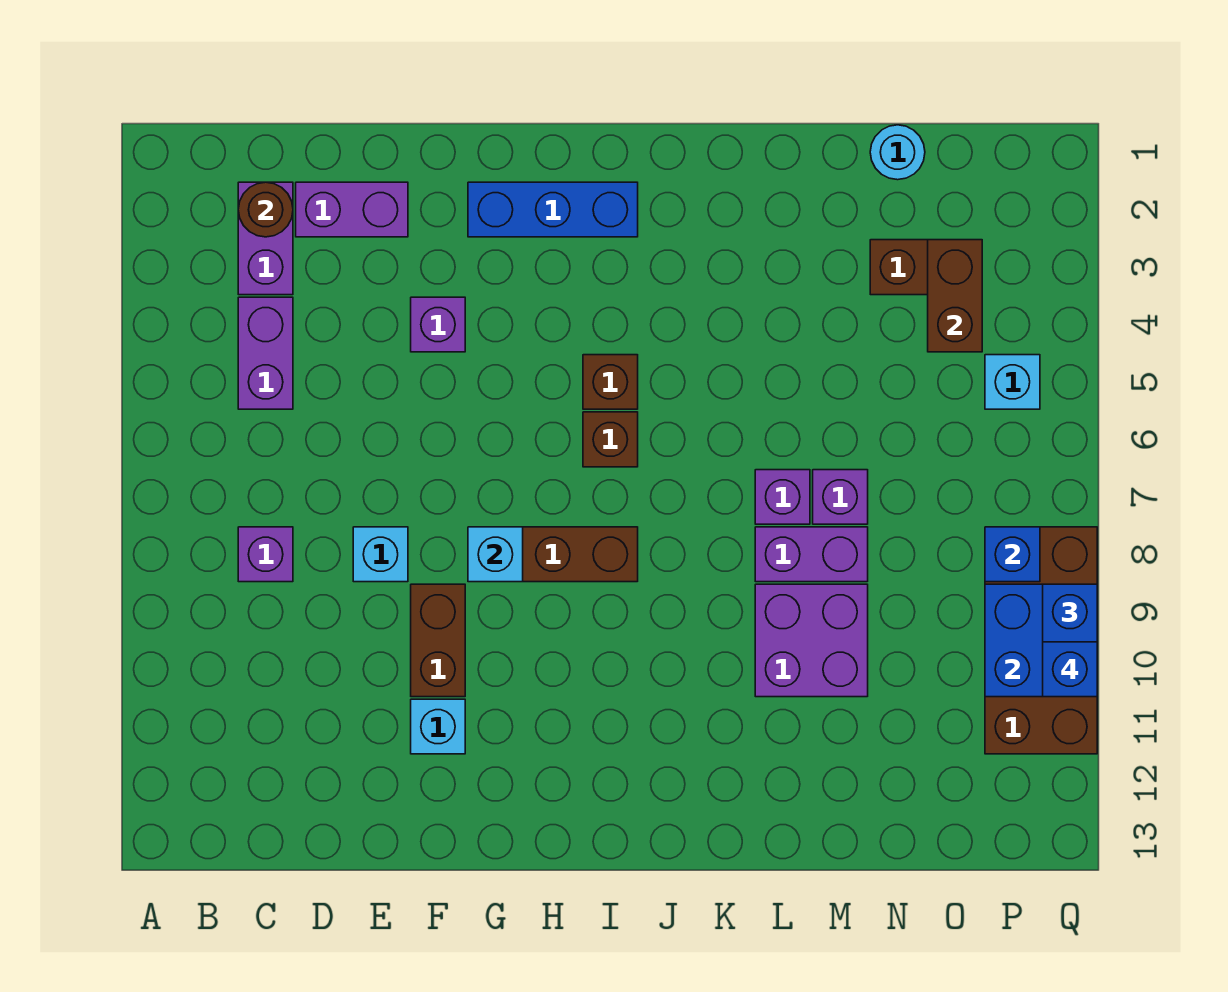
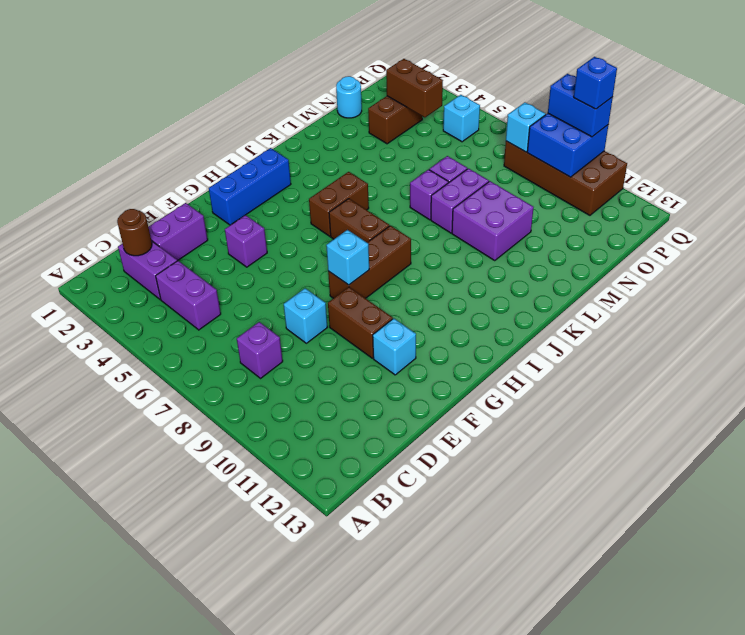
brown 1x1 brick [583,355,638,409] -> brown 1x2 brick [309,172,369,236]
brown 1x1 brick [583,412,638,467] -> brown 1x2 brick [329,199,389,242]
blue 1x1 brick [985,527,1040,582] -> cyan 1x1 brick [506,102,546,152]

